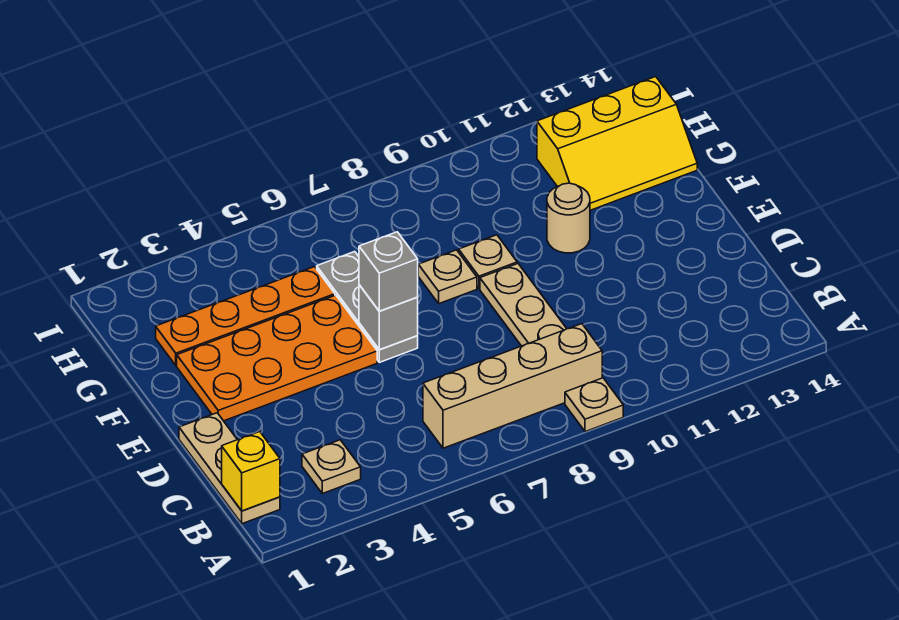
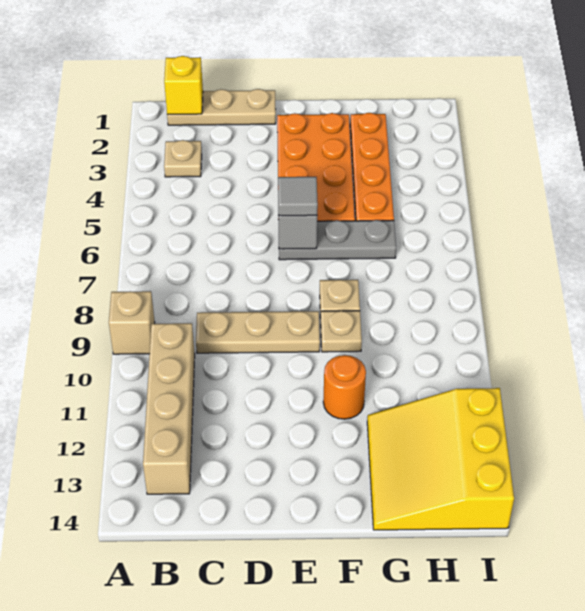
tan 1x1 plate [565,378,623,432] -> tan 1x1 brick [109,291,155,354]
tan 1x4 brick [423,324,602,448] -> tan 1x4 brick moved to [143,323,195,494]
grey 1x1 brick [359,232,418,311] -> grey 1x1 tile [278,177,318,216]
tan 1x1 round brick [547,183,590,253] -> orange 1x1 round brick [323,355,366,419]
yellow 2x3 slope [537,77,697,210] -> yellow 3x3 slope [367,388,514,530]

